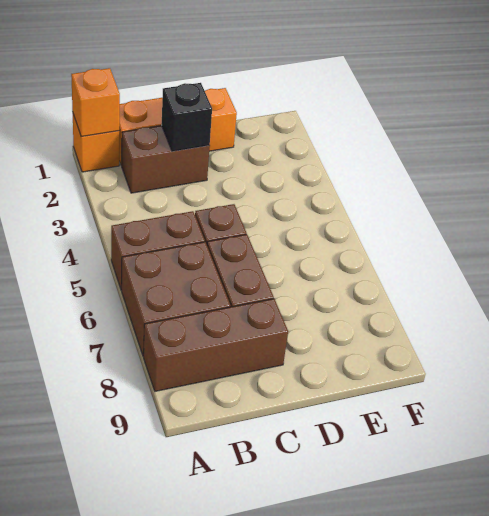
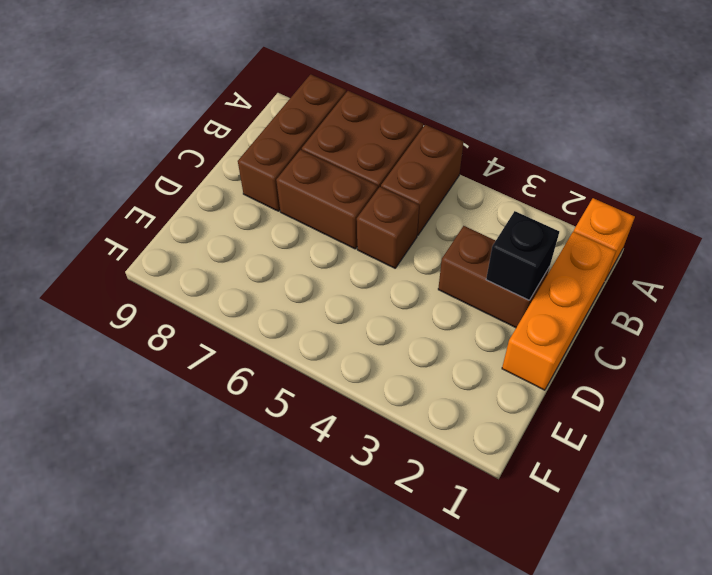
orange 1x1 brick [71,68,120,137] -> none
brown 1x2 brick [121,126,210,193] -> brown 1x2 brick turned to [438,226,550,328]

